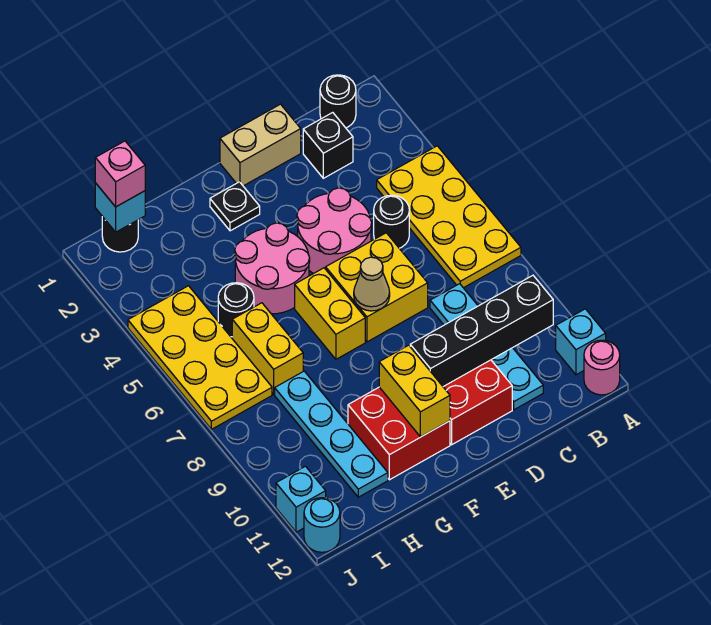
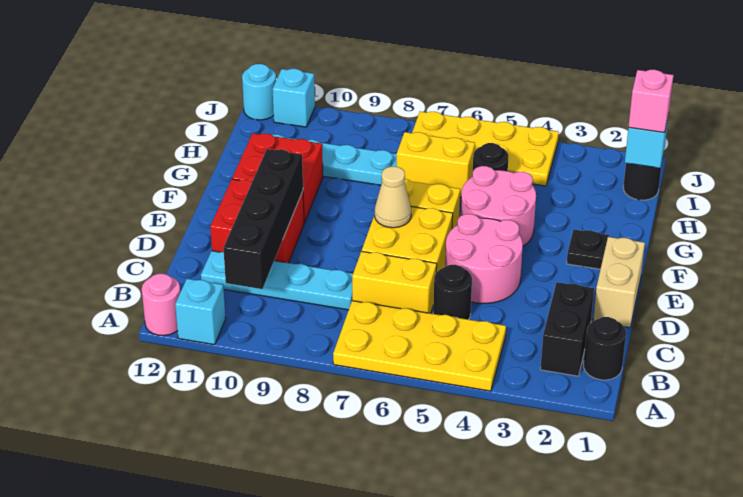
black 1x1 brick [303,113,353,178] -> black 1x2 brick [540,282,594,376]
yellow 1x2 brick [379,345,450,437] -> yellow 1x2 brick moved to [352,251,437,313]

